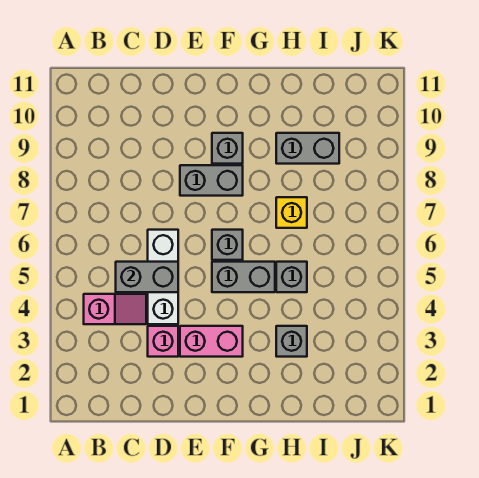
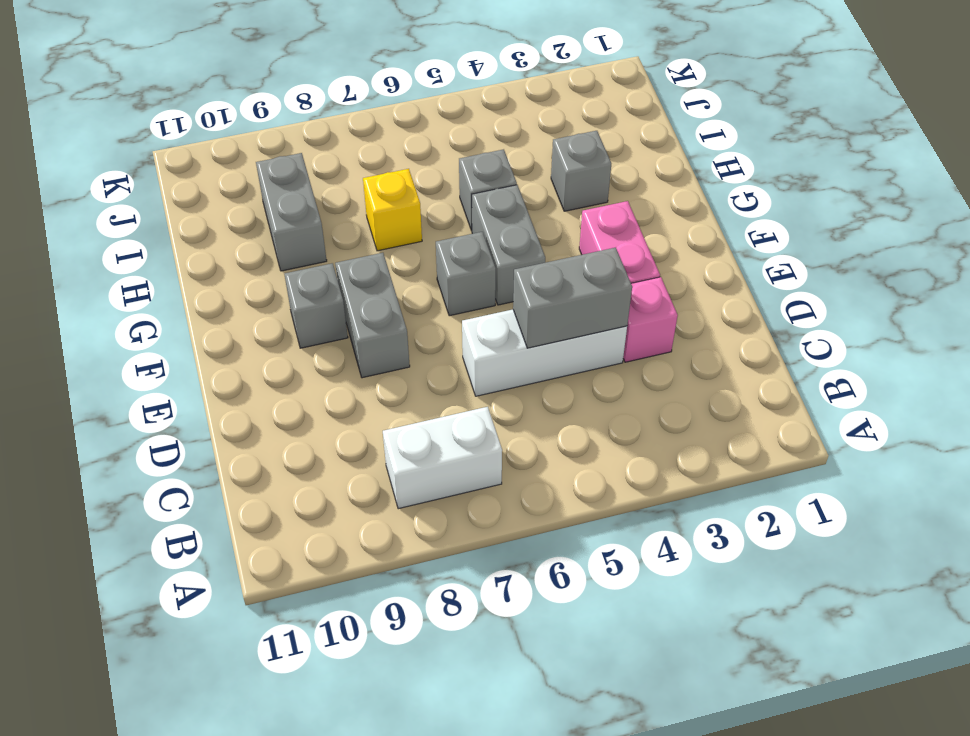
pink 1x2 slope [84,294,146,324] -> none
none -> white 1x2 brick [383,407,502,509]
grey 1x2 brick [116,262,178,292] -> grey 1x2 brick turned to [513,248,632,348]

